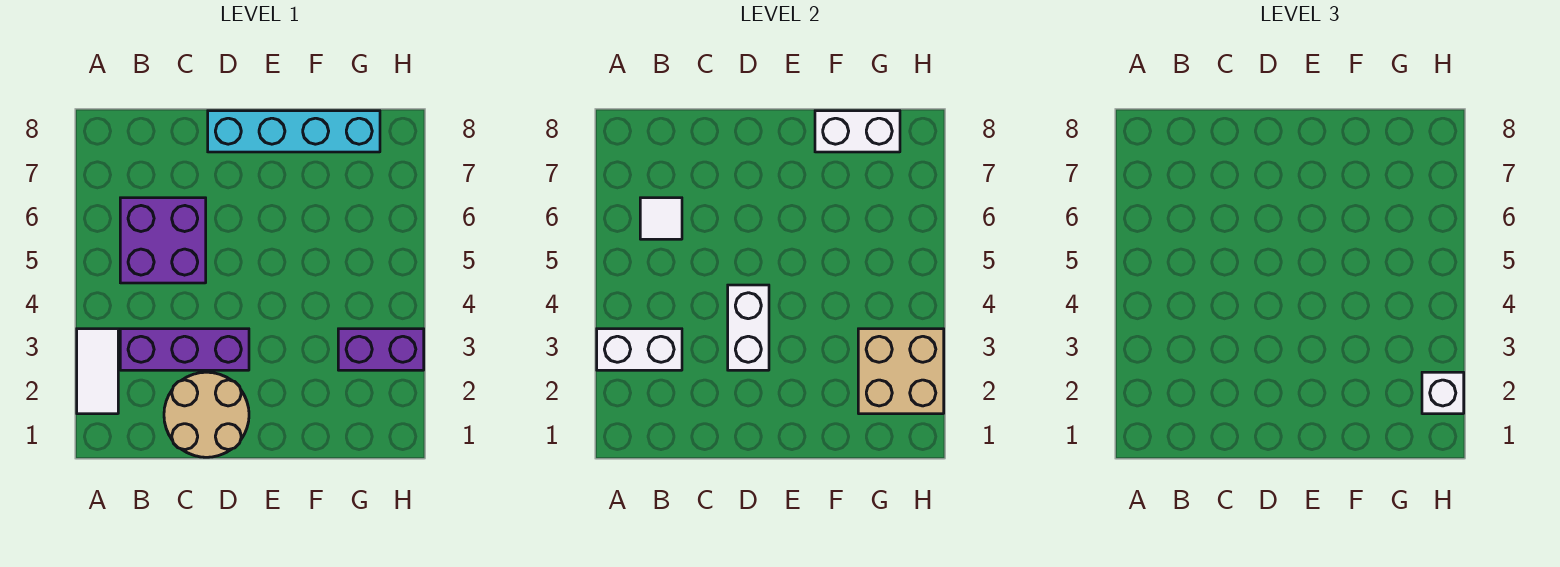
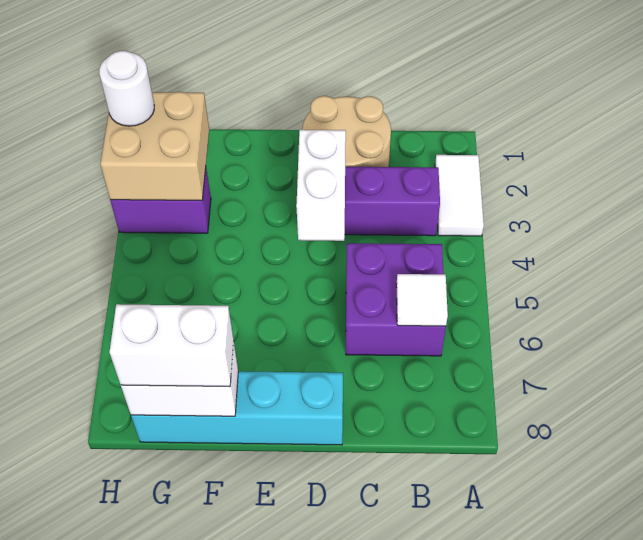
white 1x2 brick [597,329,682,370] -> white 1x2 brick moved to [109,304,234,387]
white 1x1 brick [1422,372,1464,414] -> white 1x1 round brick [99,51,154,126]

